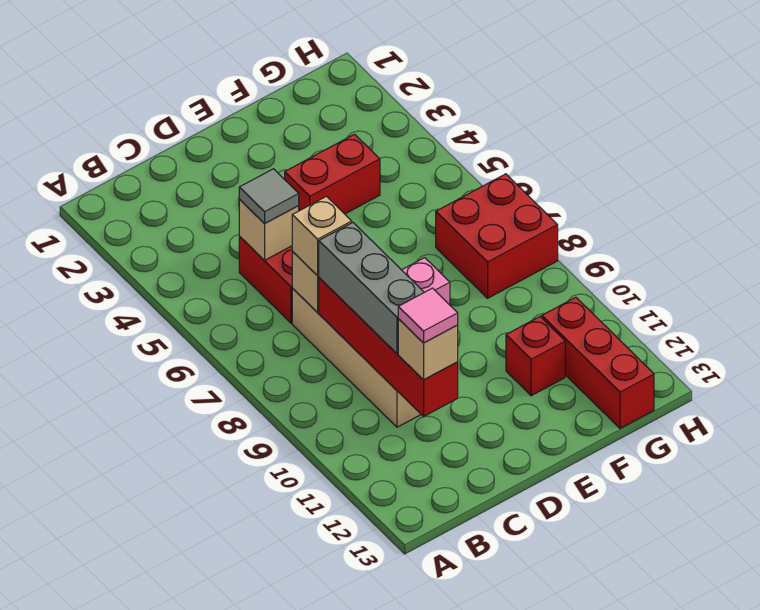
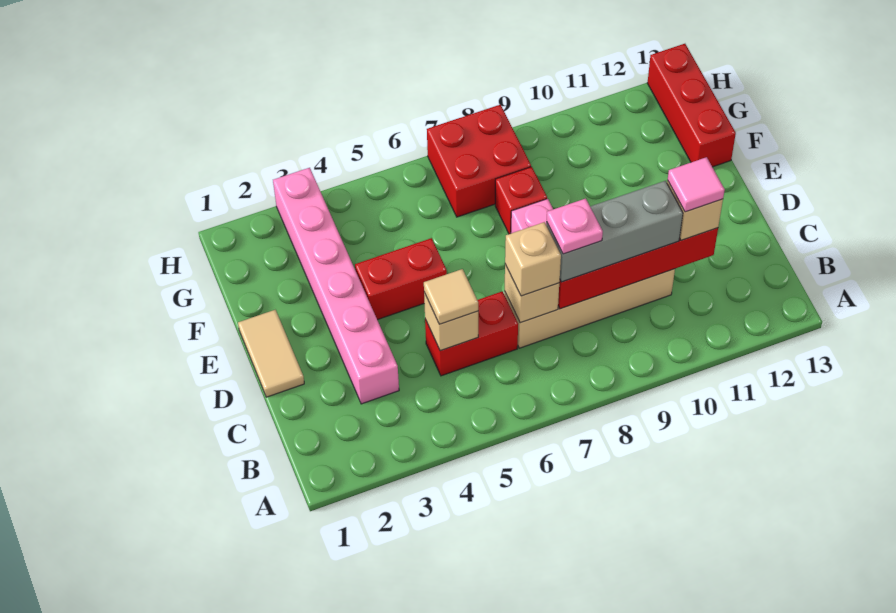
none -> pink 1x6 brick [273,168,399,404]
grey 1x1 tile [239,169,299,224] -> tan 1x1 tile [424,269,478,324]
none -> pink 1x1 plate [547,198,603,254]
none -> tan 1x2 tile [238,310,304,397]
red 1x2 brick [285,134,380,214] -> red 1x2 brick turned to [355,238,447,320]
red 1x1 brick [506,317,565,396] -> red 1x1 brick moved to [495,167,547,234]
red 1x3 brick [542,297,654,428] -> red 1x3 brick turned to [647,44,736,167]

